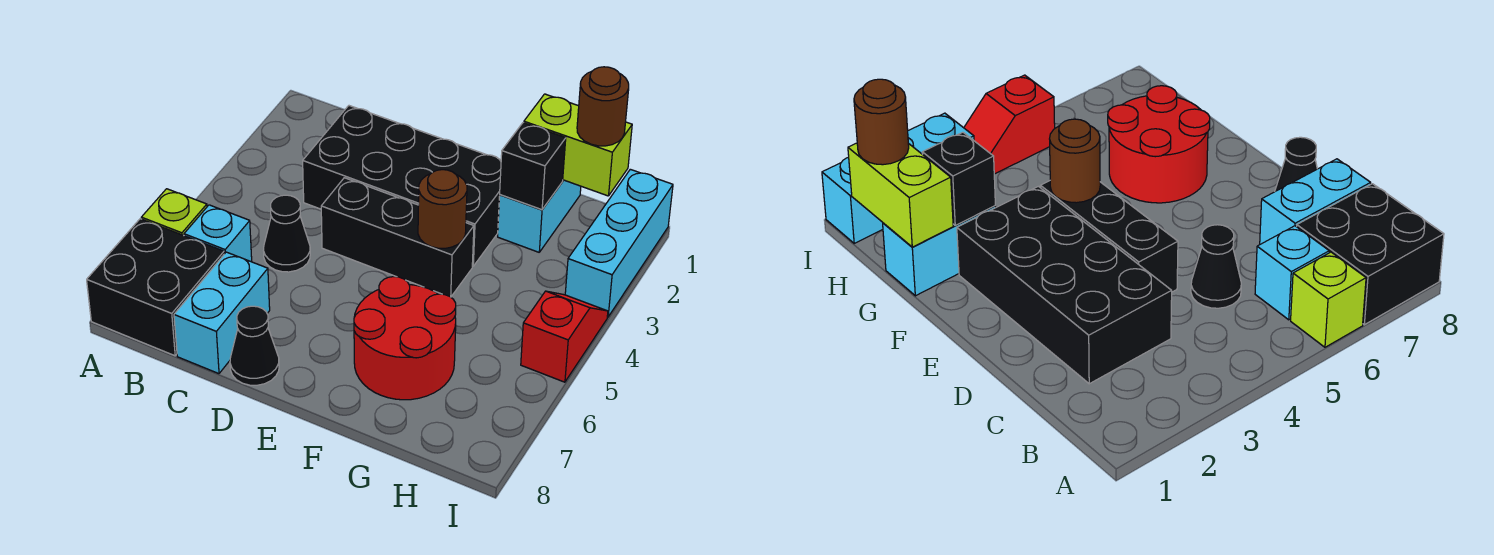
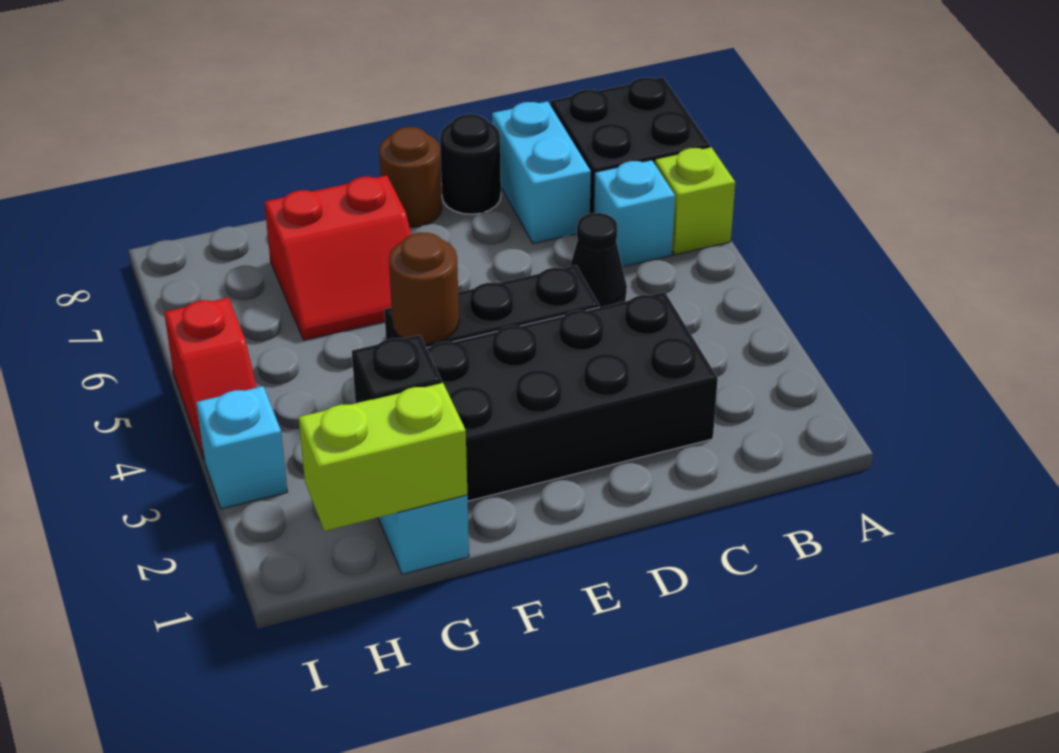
black 1x1 cone [230,306,279,385] -> black 1x1 round brick [440,114,501,214]
red 2x2 round brick [354,277,456,400] -> red 2x2 slope [264,175,411,340]
brown 1x1 round brick [577,67,629,146] -> brown 1x1 round brick moved to [379,127,442,227]
cyan 1x3 brick [565,169,673,317] -> cyan 1x1 brick [196,386,287,509]

